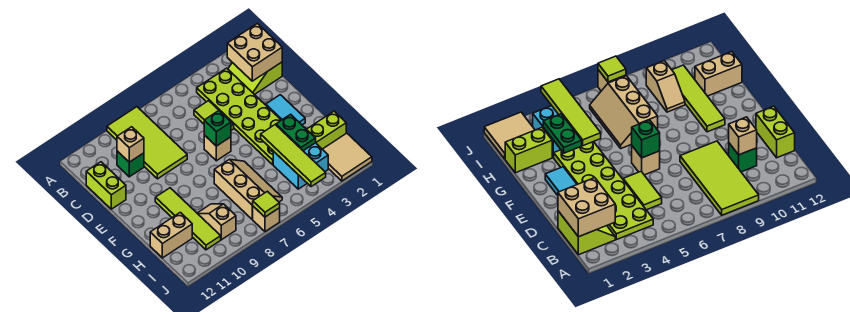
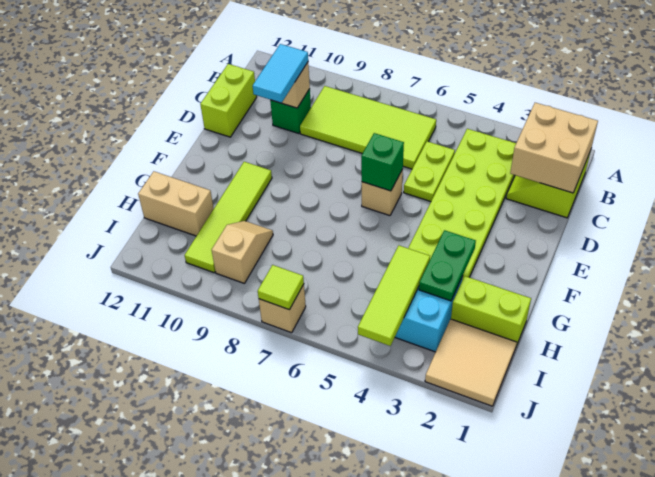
lime 2x4 tile [107,107,187,179] -> lime 2x4 tile turned to [300,86,436,169]
lime 1x2 tile [194,101,234,130] -> lime 1x2 plate [404,141,455,202]
cyan 1x2 tile [266,95,305,125] -> cyan 1x2 tile moved to [253,44,308,103]
lime 1x4 tile [261,125,326,187] -> lime 1x3 tile [358,246,430,346]
tan 2x3 slope [214,159,282,219] -> none

